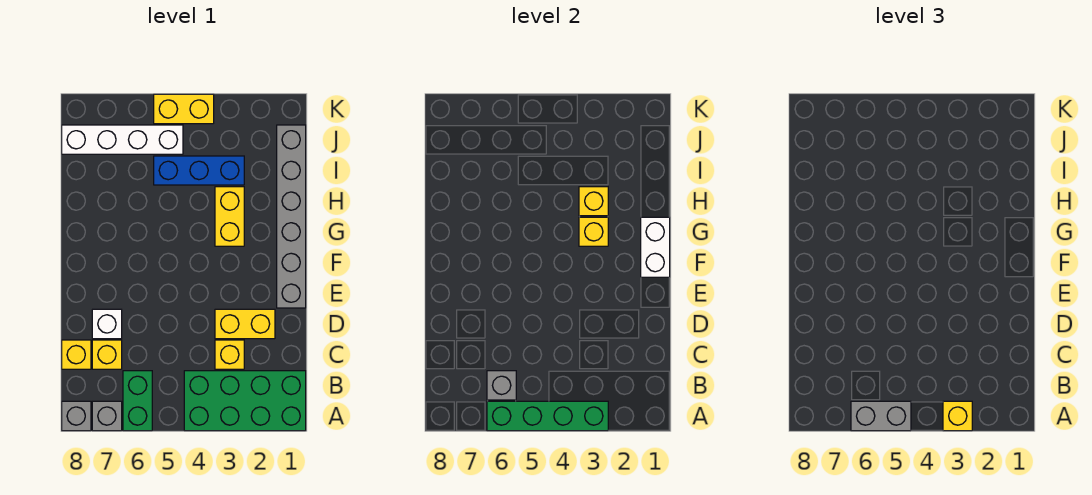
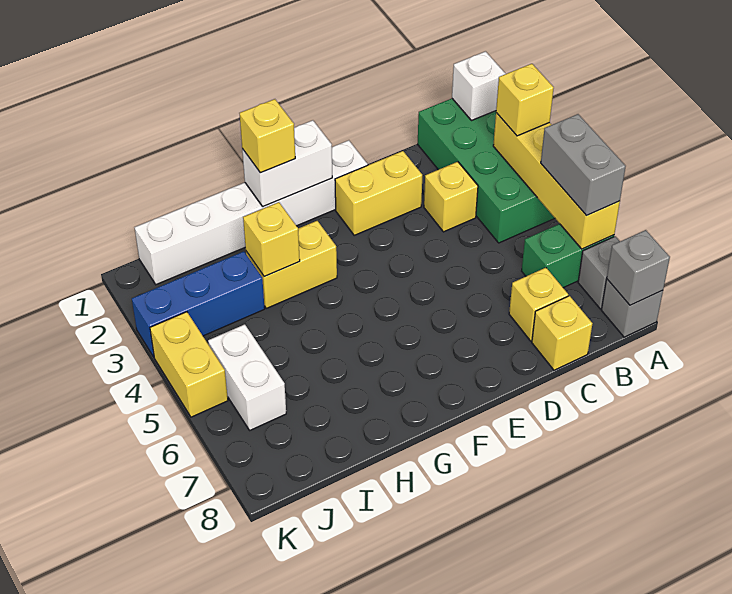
green 1x4 brick [487,401,608,431] -> yellow 1x4 brick [493,113,620,249]
grey 1x1 brick [487,371,516,400] -> grey 1x1 brick moved to [607,230,670,305]
yellow 1x2 brick [215,309,275,339] -> yellow 1x2 brick turned to [335,151,422,235]
white 1x1 brick [92,309,122,339] -> white 1x1 brick moved to [452,51,505,121]
grey 1x6 brick [277,125,306,308] -> white 1x6 brick [134,140,368,285]
yellow 1x1 brick [579,217,608,246] -> yellow 1x1 brick moved to [239,99,295,173]
blue 1x3 brick [154,156,244,185] -> blue 1x3 brick turned to [132,251,265,357]
white 1x4 brick [62,125,183,154] -> white 1x2 brick [208,324,286,430]

